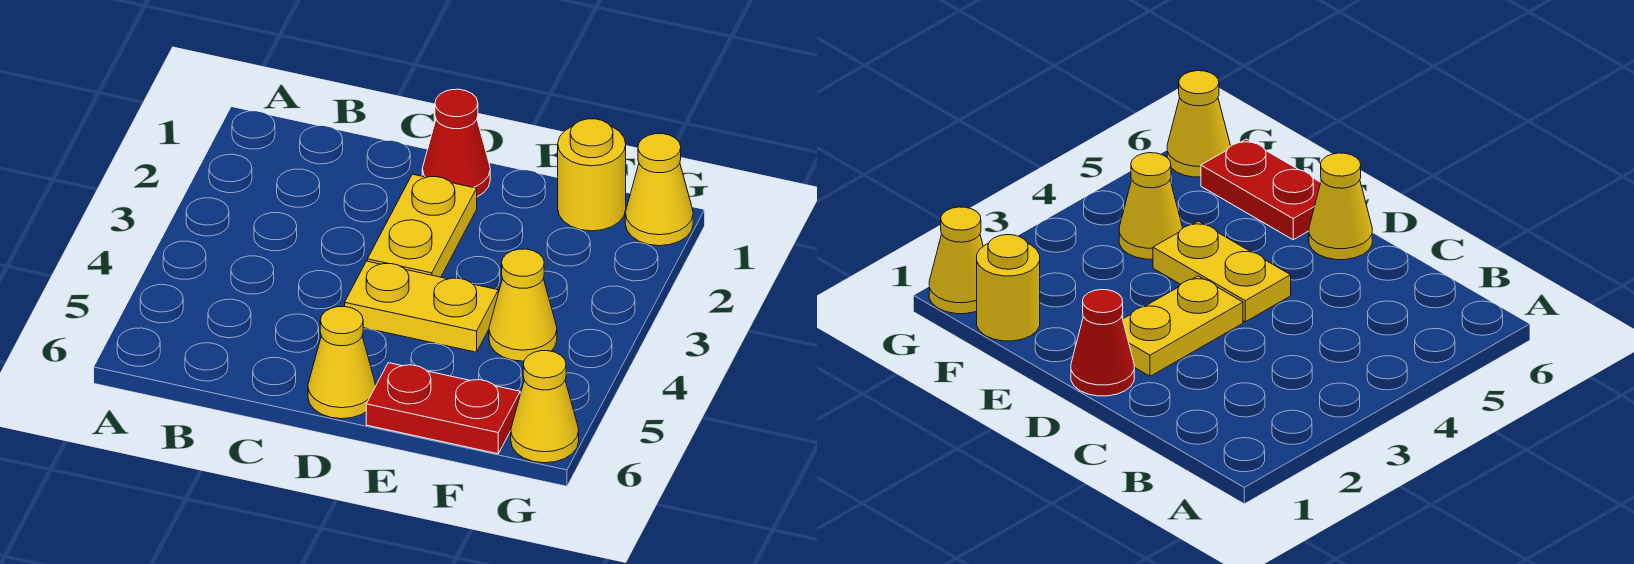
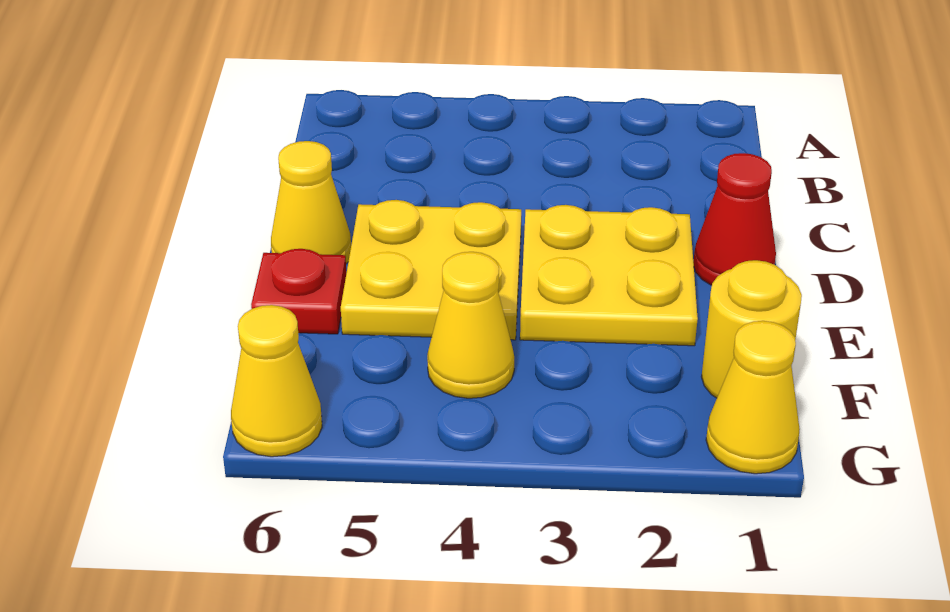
yellow 1x2 plate [367,174,477,277] -> yellow 2x2 plate [520,205,698,346]
yellow 1x2 plate [345,261,498,352] -> yellow 2x2 plate [341,200,521,340]
red 1x2 plate [366,363,520,454] -> red 1x1 plate [251,249,346,334]

